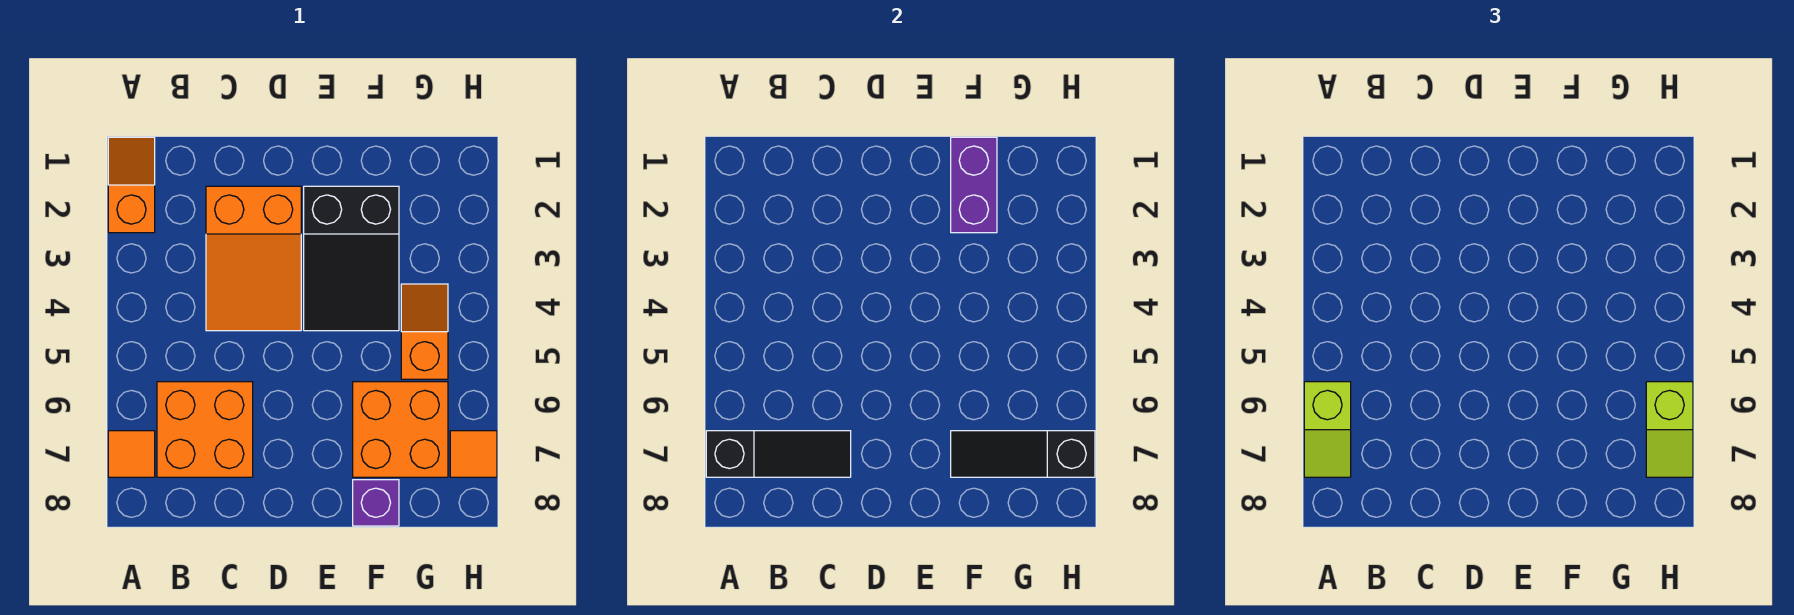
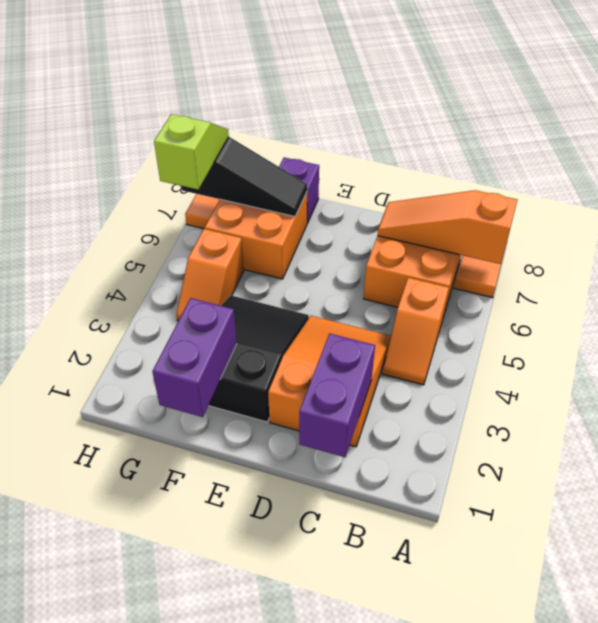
orange 1x2 slope [108,137,155,233] -> orange 1x2 slope moved to [383,278,449,385]
lime 1x2 slope [1304,382,1351,477] -> none
black 1x3 slope [706,431,851,477] -> orange 1x3 slope [378,190,517,264]
none -> purple 1x2 brick [299,334,375,457]

